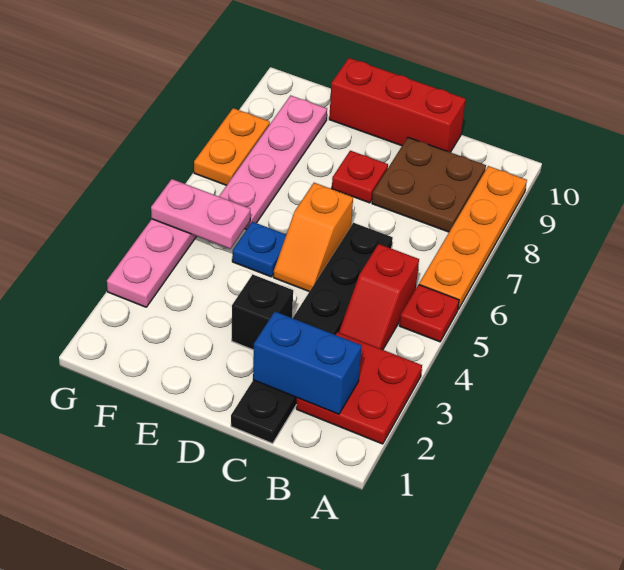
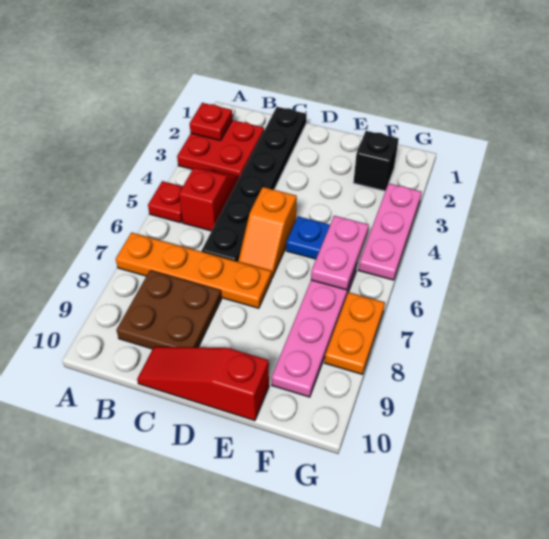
orange 1x4 plate [419,166,527,309] -> orange 1x4 plate turned to [116,233,271,308]
blue 1x2 brick [253,312,362,414] -> none
red 1x3 brick [329,58,466,152] -> red 1x3 slope [137,347,269,421]
black 1x1 brick [232,274,293,350] -> black 1x1 brick moved to [353,131,399,191]
orange 1x2 slope [273,183,353,292] -> orange 1x2 slope turned to [238,187,297,279]
red 1x1 plate [332,151,388,203] -> red 1x1 plate moved to [190,103,232,140]
pink 1x2 plate [151,179,250,249] -> pink 1x2 plate turned to [311,216,369,290]

